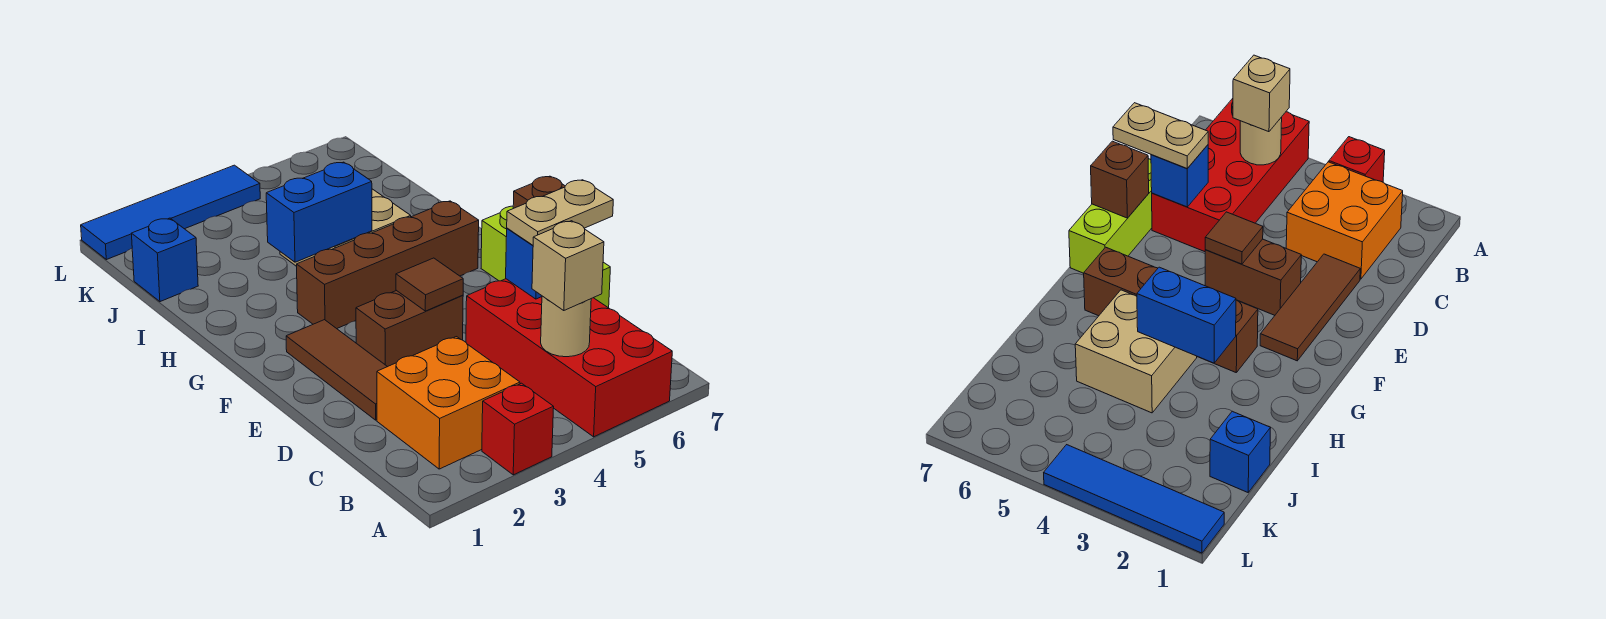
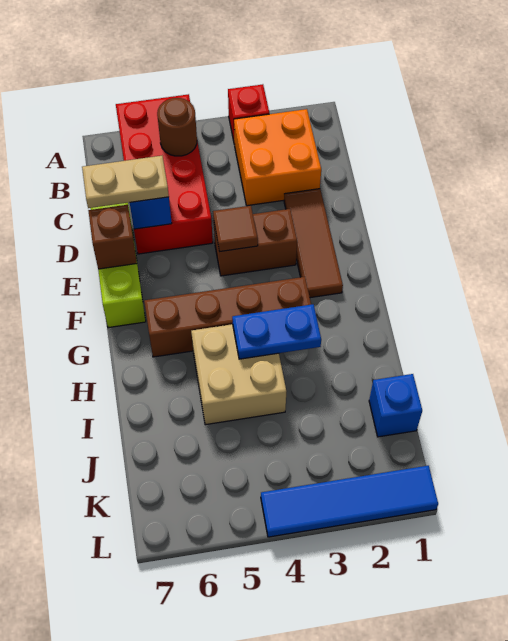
tan 1x1 round brick [541,296,591,357] -> brown 1x1 round brick [157,98,197,156]
tan 1x1 brick [532,221,604,311] -> none
blue 1x2 brick [266,162,372,262] -> blue 1x2 plate [232,304,321,359]

